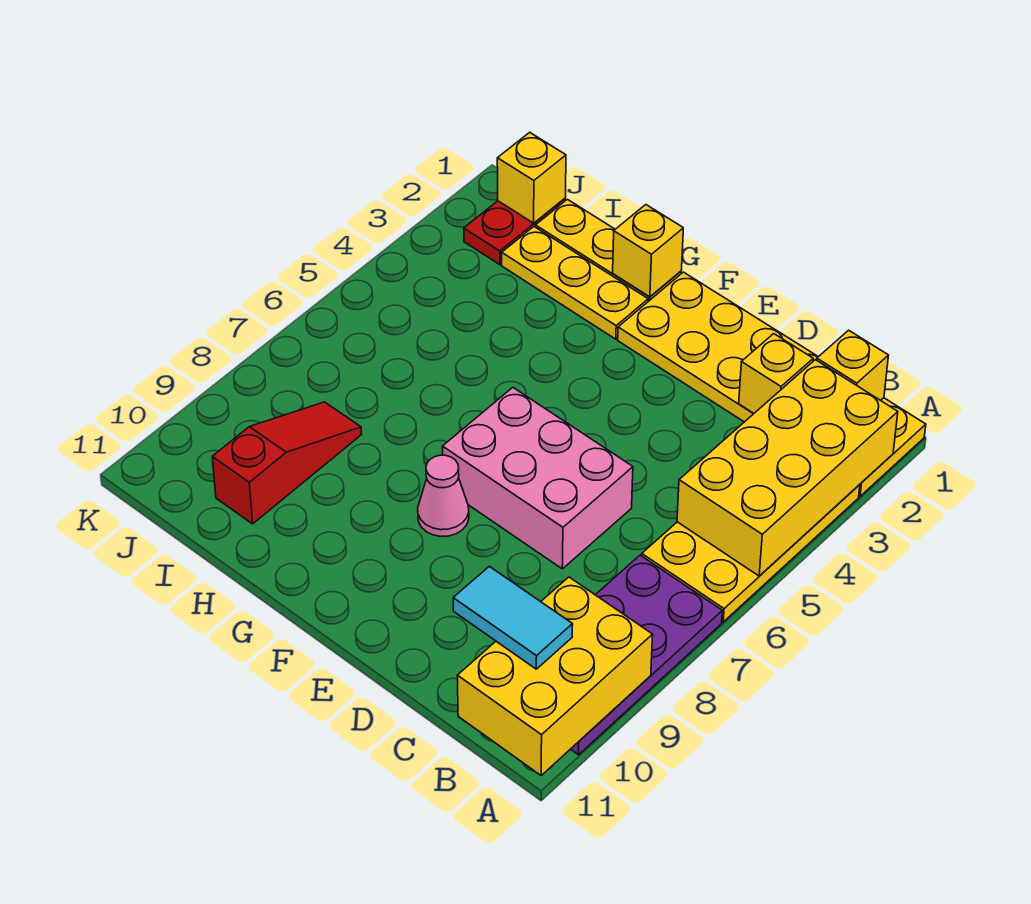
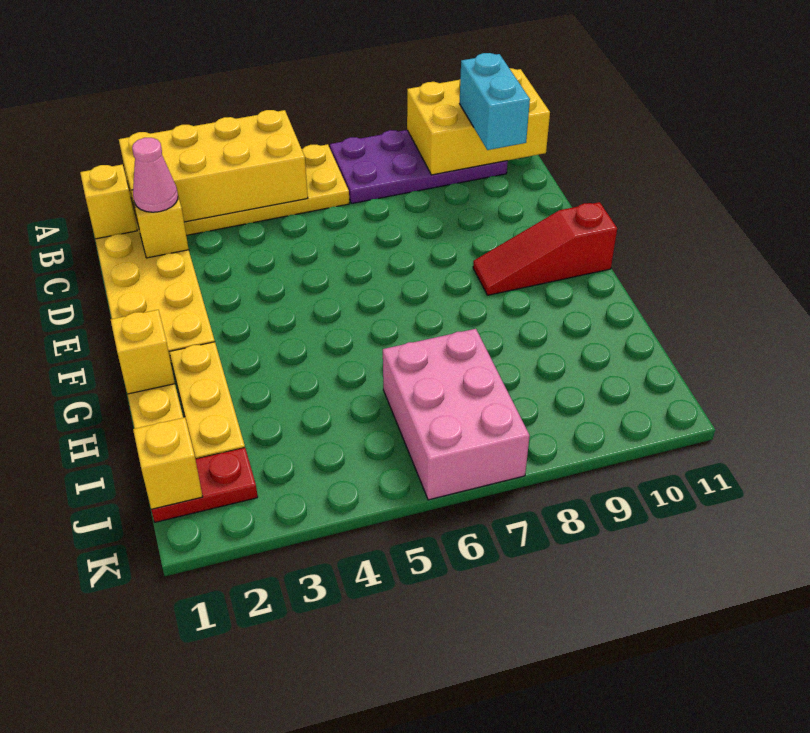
cyan 1x2 tile [453,566,573,669] -> cyan 1x2 brick [460,53,530,150]
pink 2x3 brick [443,388,633,569] -> pink 2x3 brick moved to [383,329,530,500]
pink 1x1 cone [418,455,469,537] -> pink 1x1 cone moved to [132,138,178,212]
red 1x3 slope [212,402,362,524] -> red 1x3 slope moved to [473,202,617,295]

